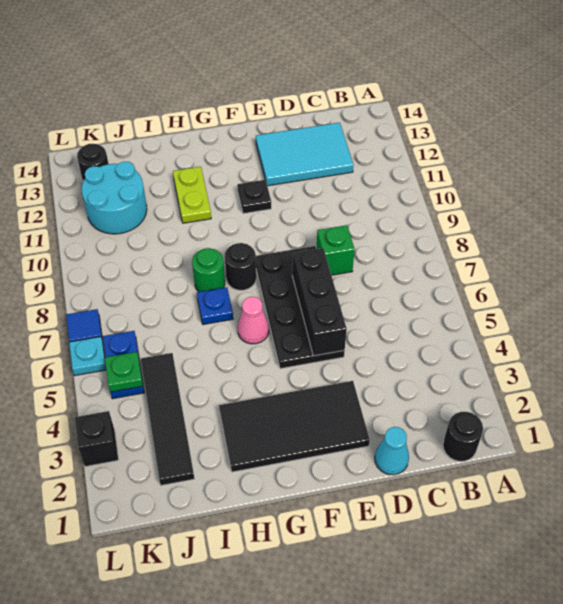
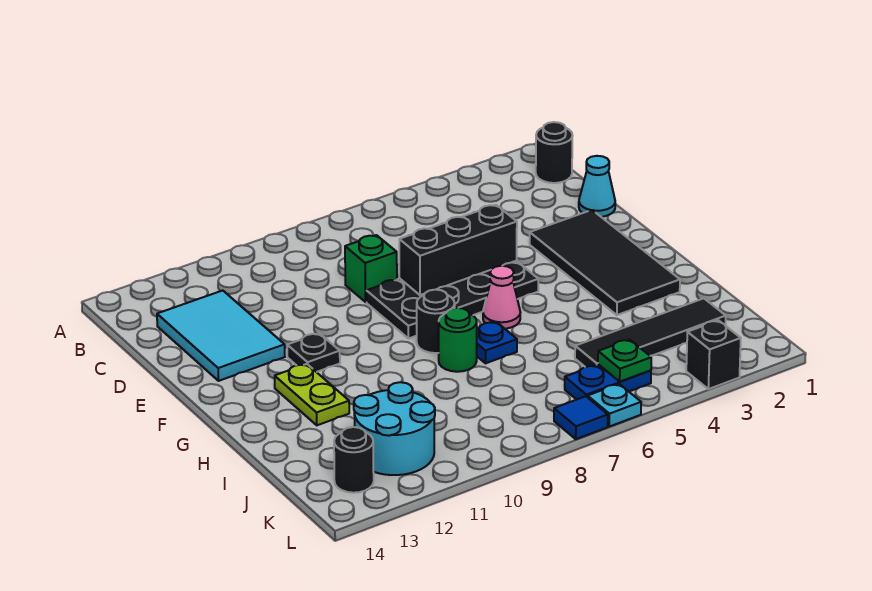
lime 1x2 plate [173,167,211,223] -> lime 1x2 plate turned to [275,364,349,425]

